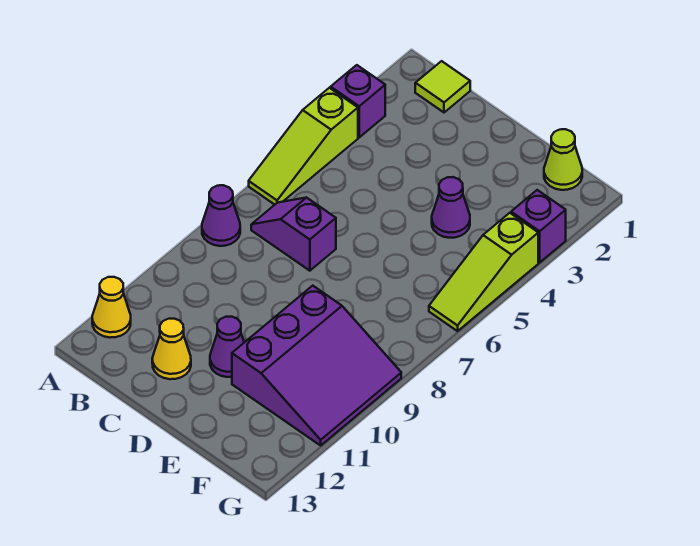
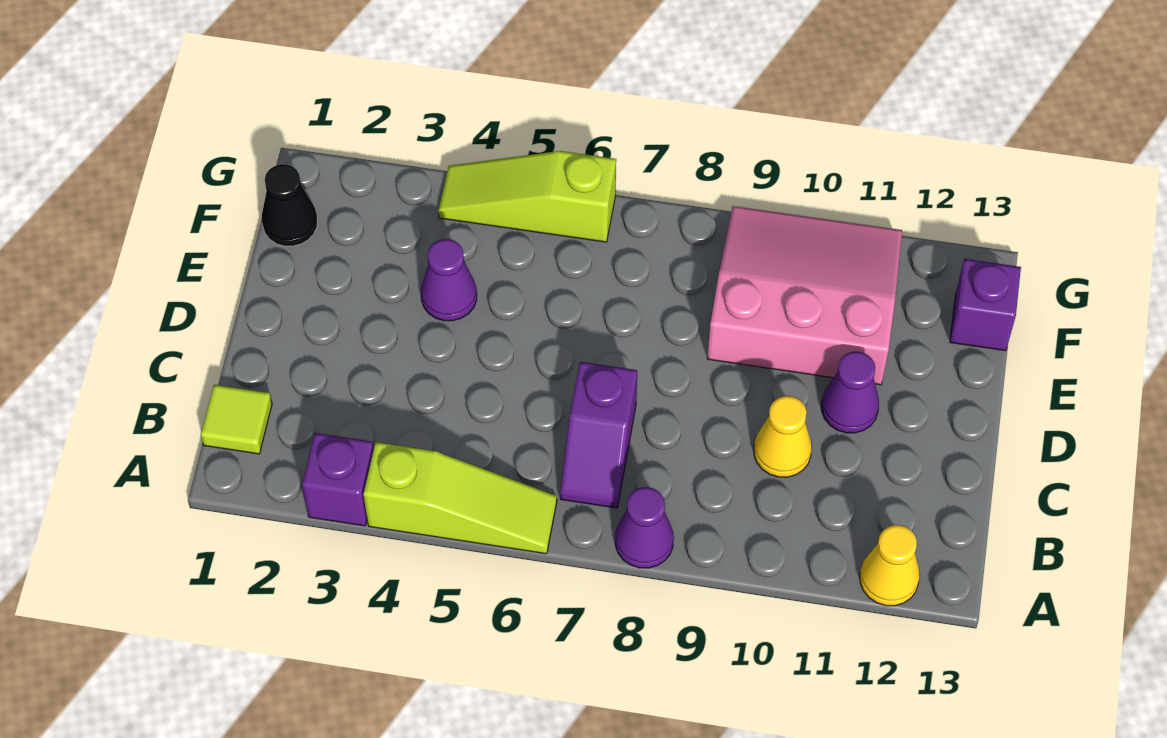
yellow 1x1 cone [152,319,191,379] -> yellow 1x1 cone moved to [754,396,812,477]
purple 3x3 slope [232,286,401,445] -> pink 3x3 slope [707,206,902,385]
lime 1x1 cone [544,129,582,190] -> black 1x1 cone [262,164,317,246]
purple 1x1 brick [511,190,566,262] -> purple 1x1 brick moved to [950,259,1021,351]
lime 1x3 slope [429,213,538,331] -> lime 1x3 slope turned to [438,151,616,242]

